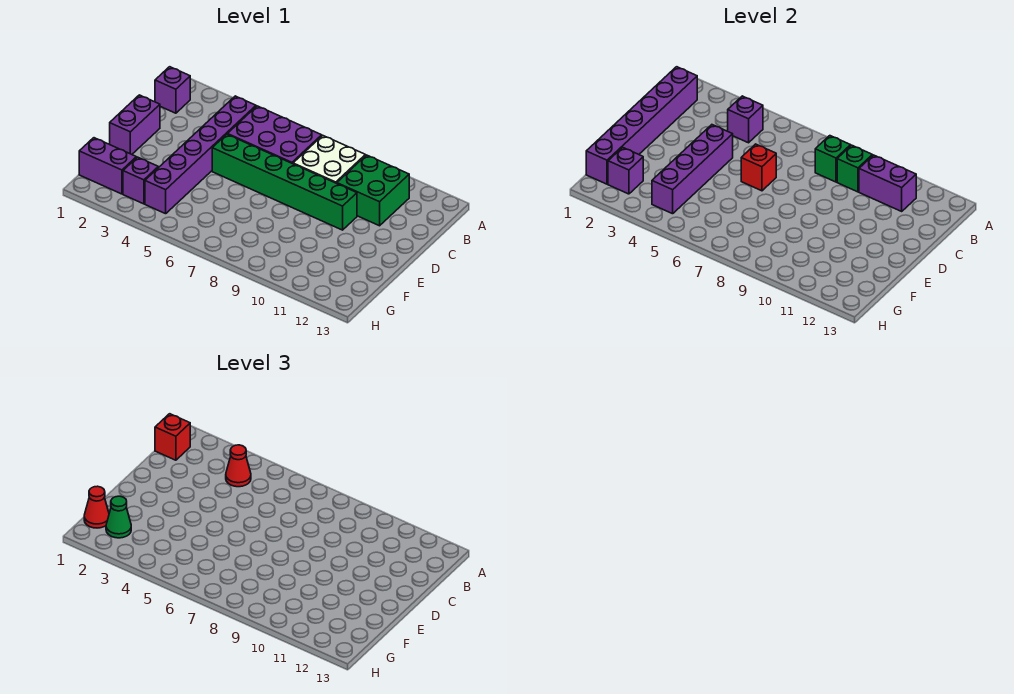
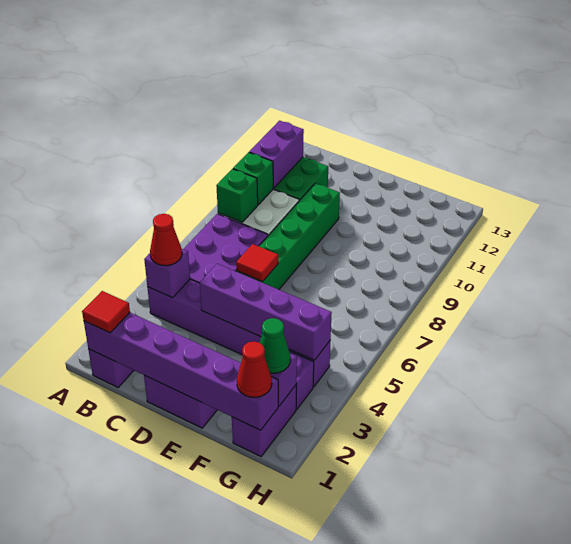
red 1x1 brick [155,414,190,460] -> red 1x1 tile [82,291,130,333]
red 1x1 brick [741,144,776,191] -> red 1x1 tile [236,244,278,282]

